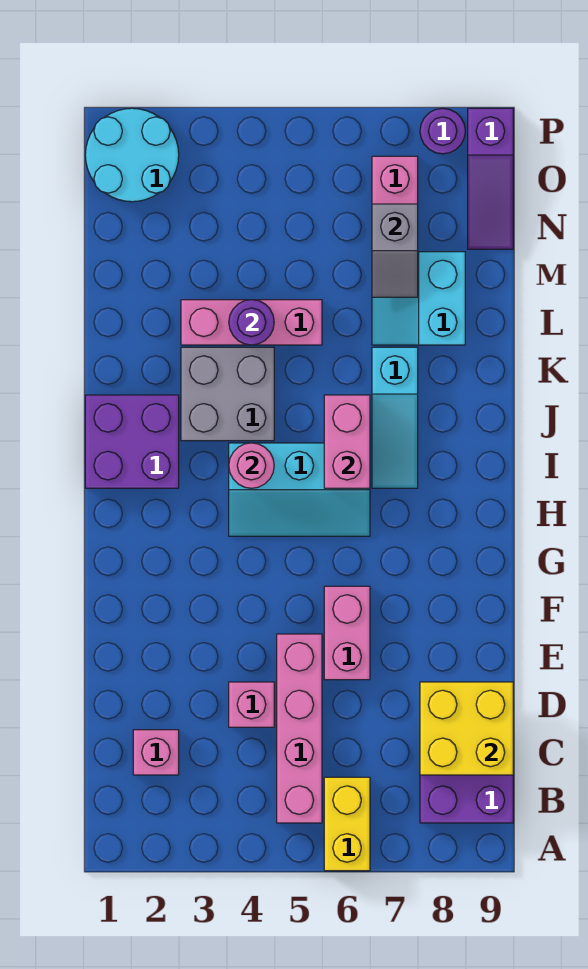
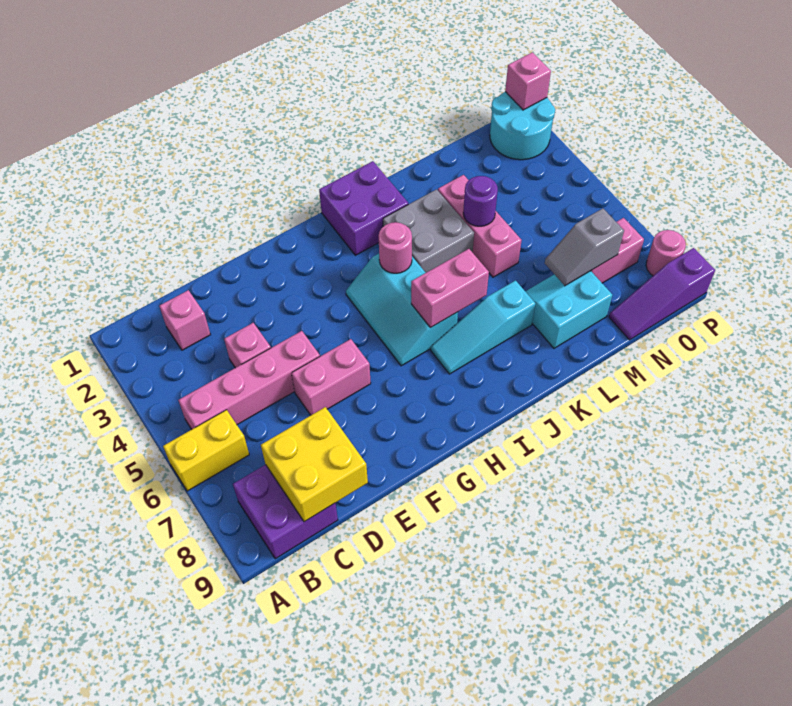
none -> pink 1x1 brick [505,52,551,110]
purple 1x1 round brick [420,108,465,154] -> pink 1x1 round brick [646,230,686,276]

